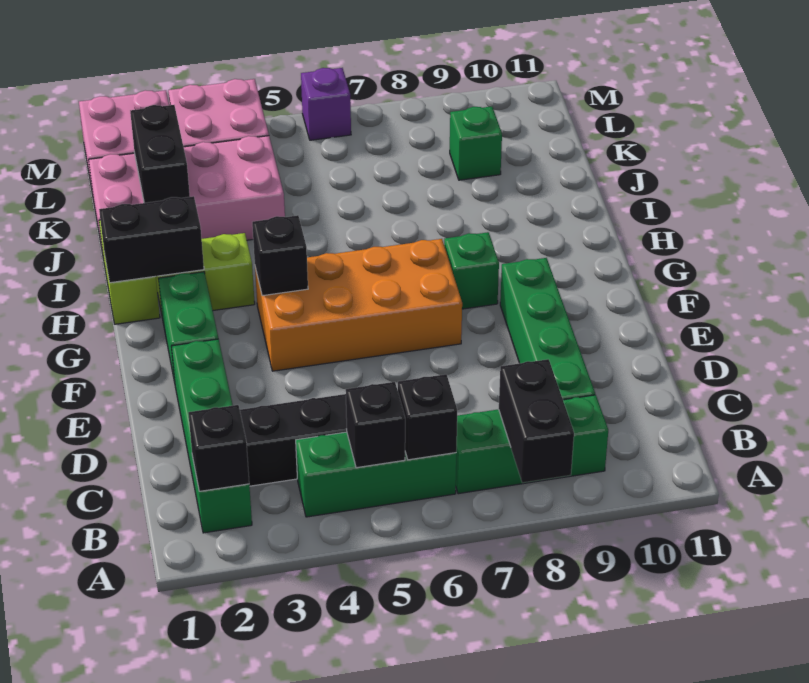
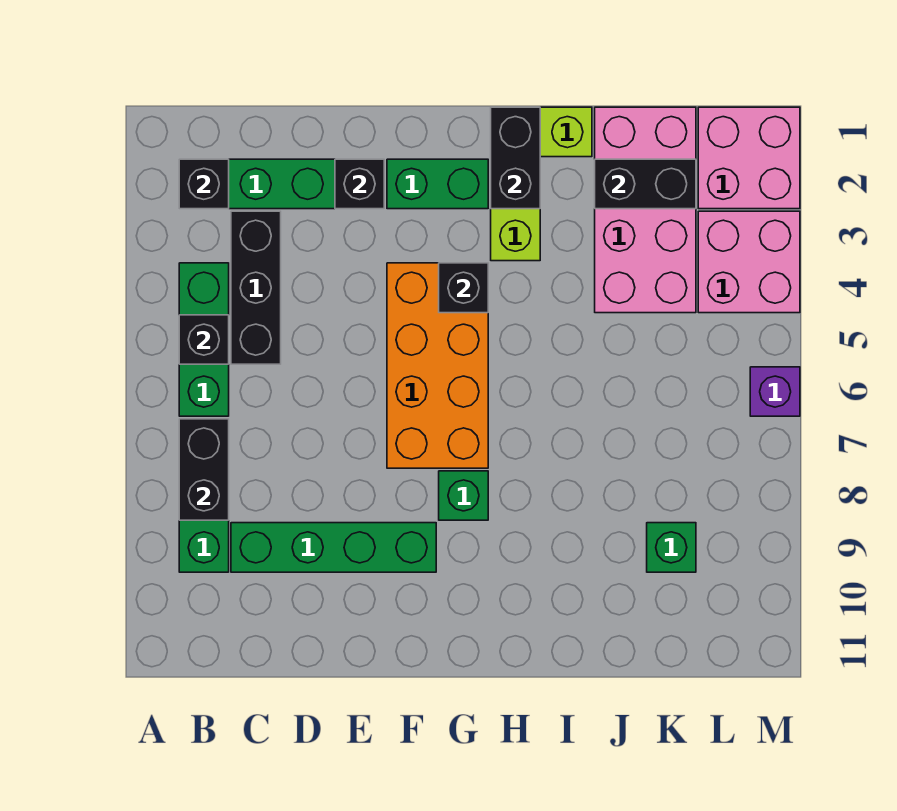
black 1x2 brick [499,359,574,483] -> black 1x2 brick turned to [179,419,229,520]
black 1x1 brick [398,374,457,460] -> black 1x1 brick moved to [335,159,384,209]

